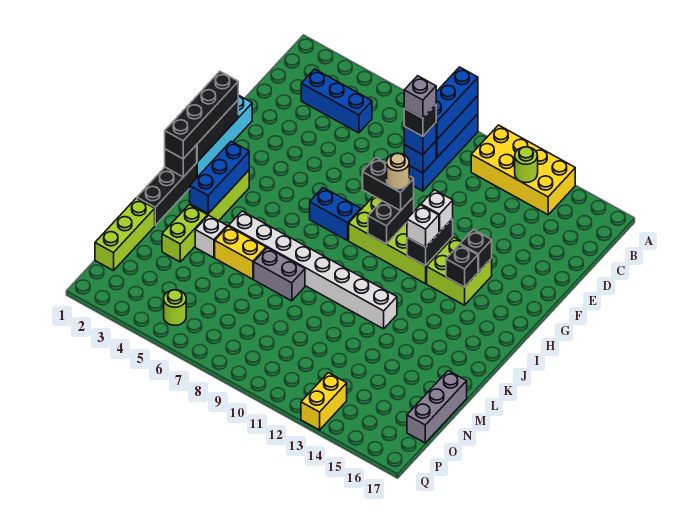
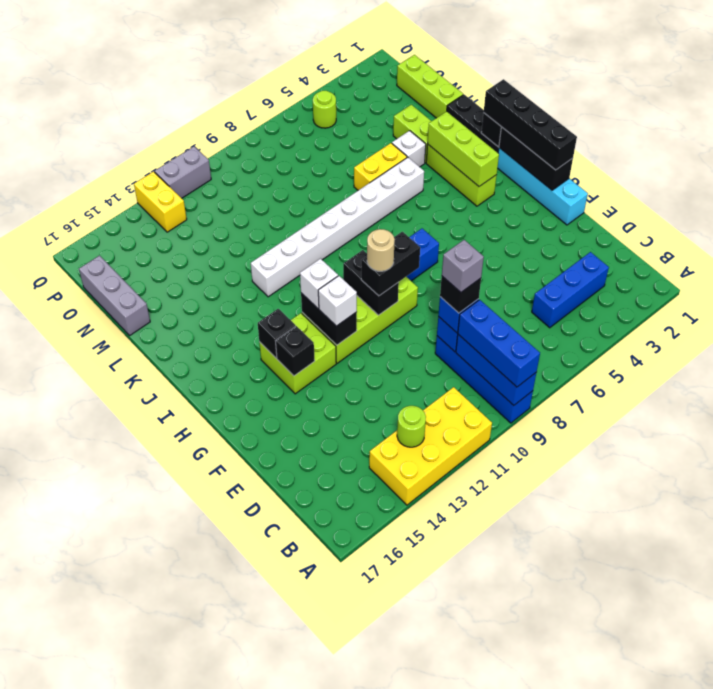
blue 1x3 brick [190,141,249,214] -> lime 1x3 brick [428,111,499,187]
grey 1x2 brick [254,248,305,301] -> grey 1x2 brick moved to [155,147,211,198]

